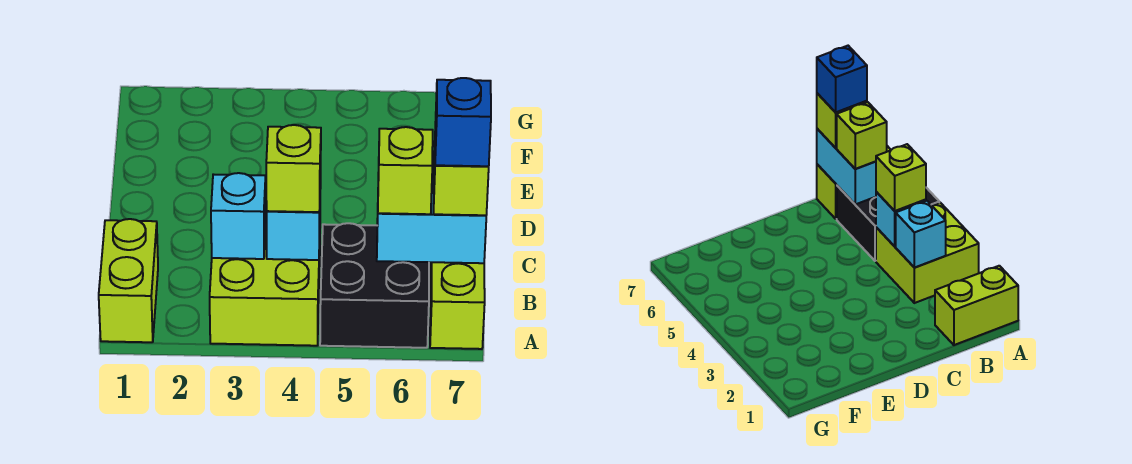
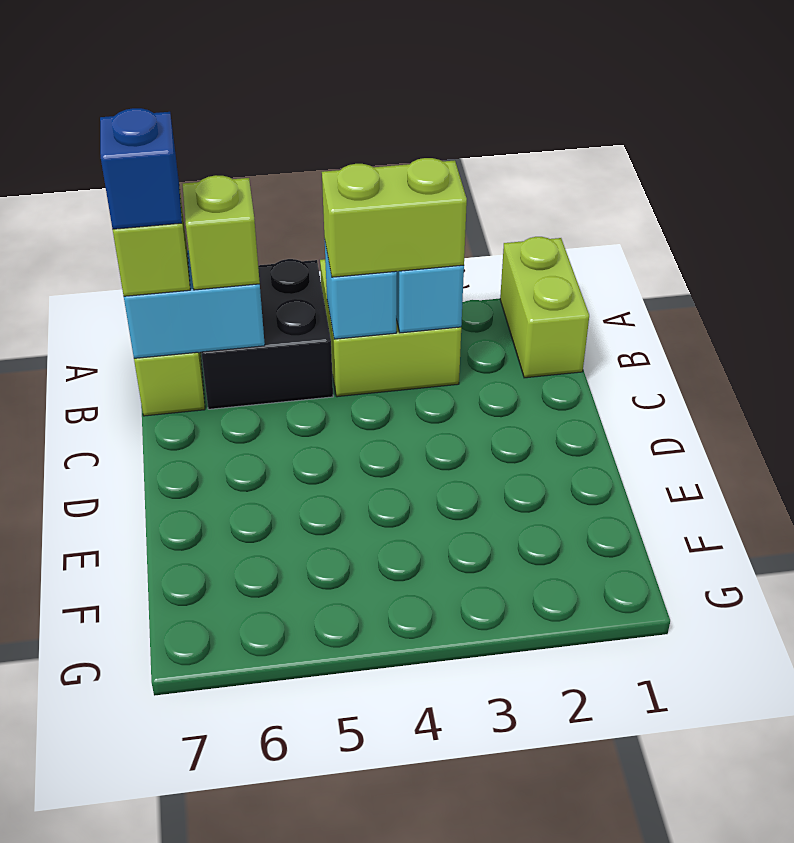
lime 1x1 brick [266,125,321,212] -> lime 1x2 brick [322,158,467,277]

